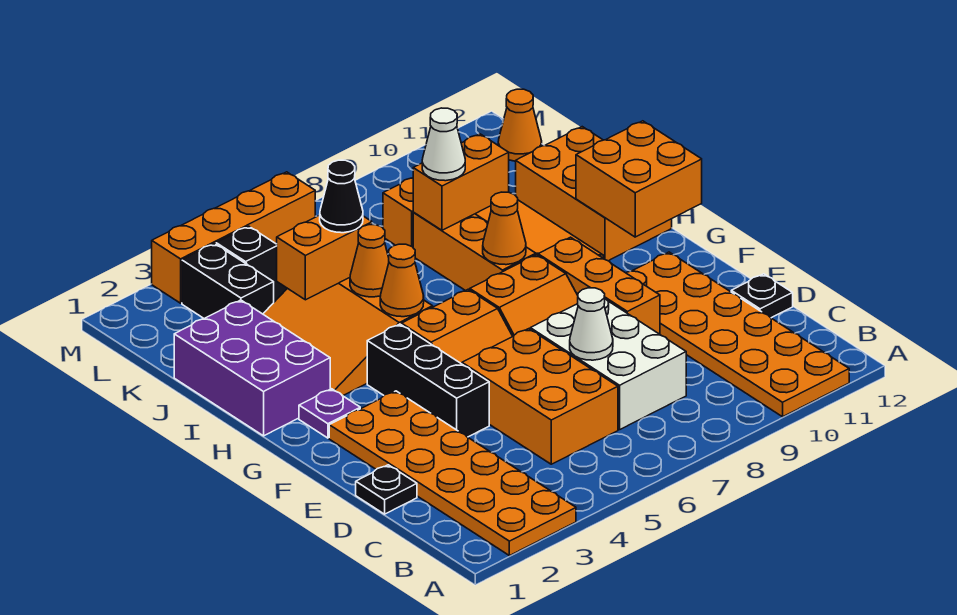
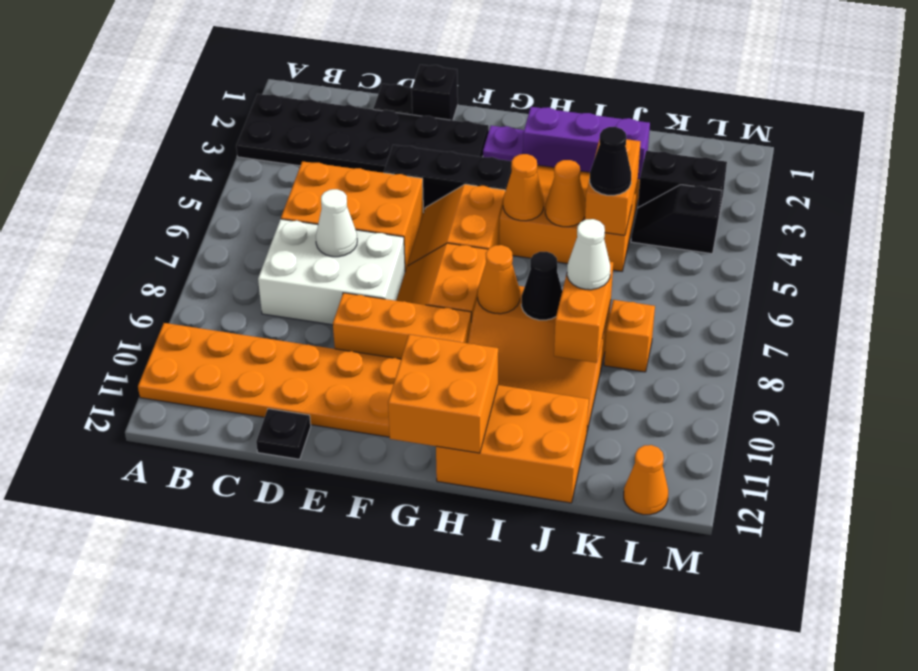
orange 2x6 plate [329,391,576,556] -> black 2x6 plate [236,94,489,173]
none -> black 1x1 brick [412,65,458,120]
purple 2x3 brick [174,300,330,436] -> purple 1x3 brick [523,107,650,179]
none -> black 1x1 cone [521,252,562,320]
orange 1x4 brick [152,172,315,303] -> none

